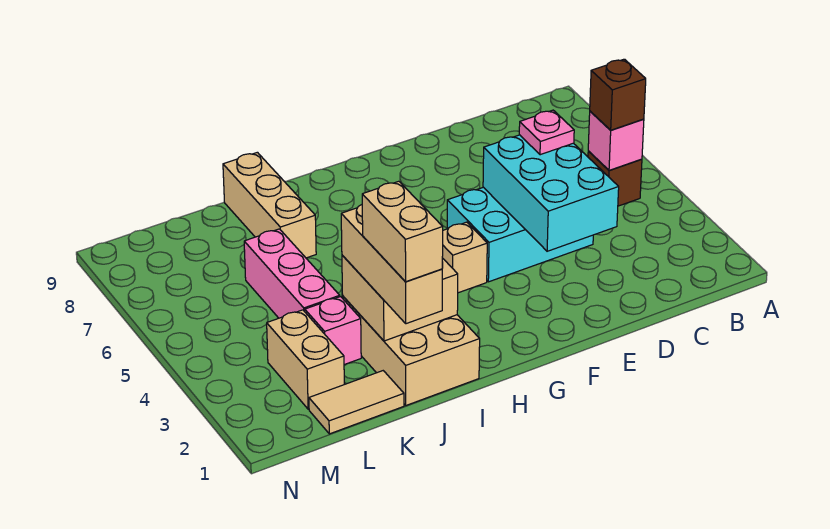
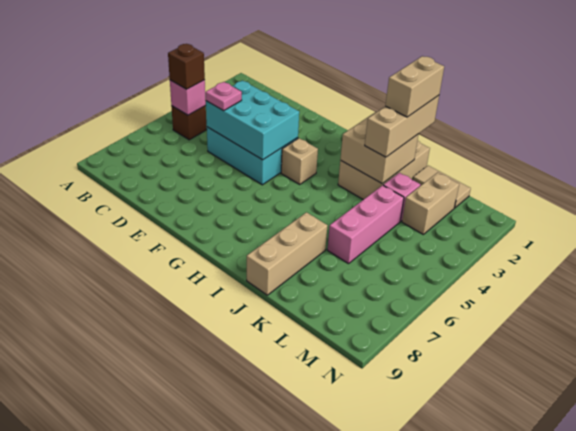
cyan 2x3 brick [483,135,619,251] -> cyan 2x3 brick turned to [206,80,299,160]

